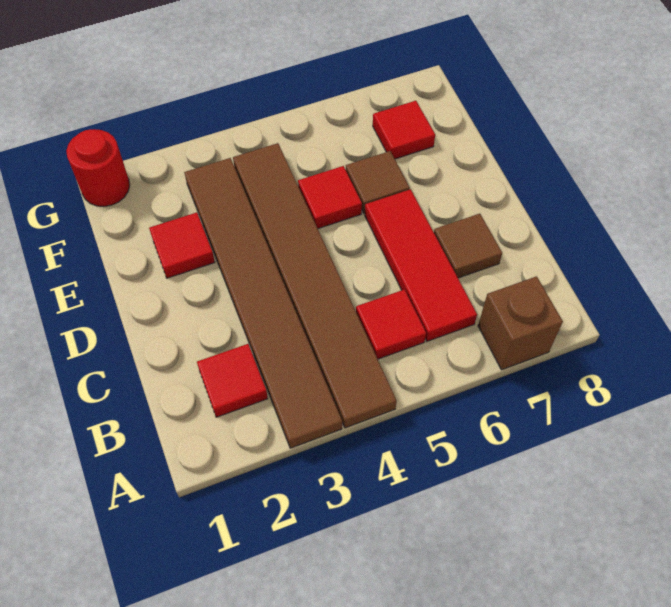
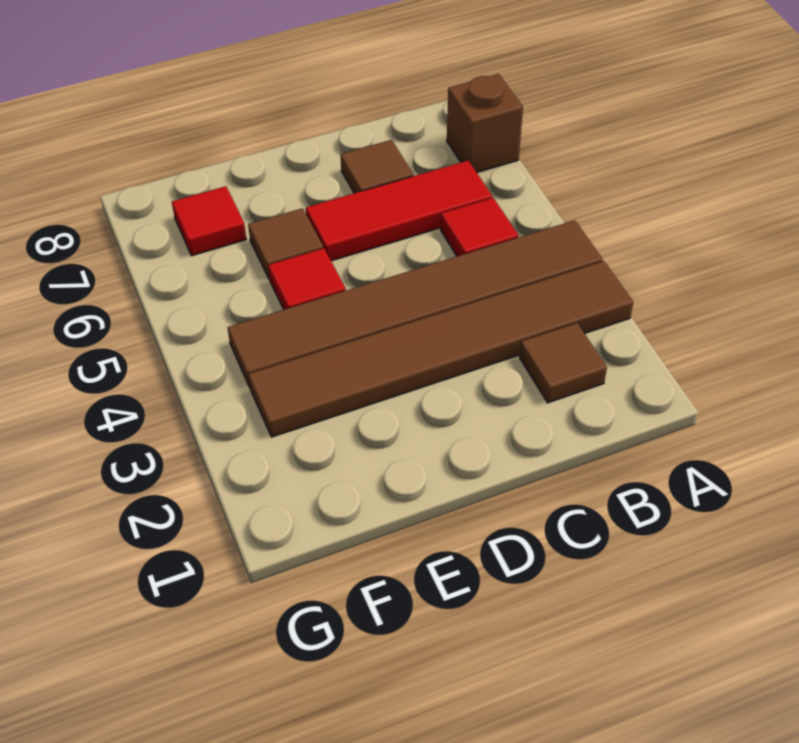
red 1x1 tile [197,344,268,417] -> brown 1x1 tile [520,323,607,403]
red 1x1 tile [149,212,215,278] -> none
red 1x1 round brick [66,129,130,207] -> none

